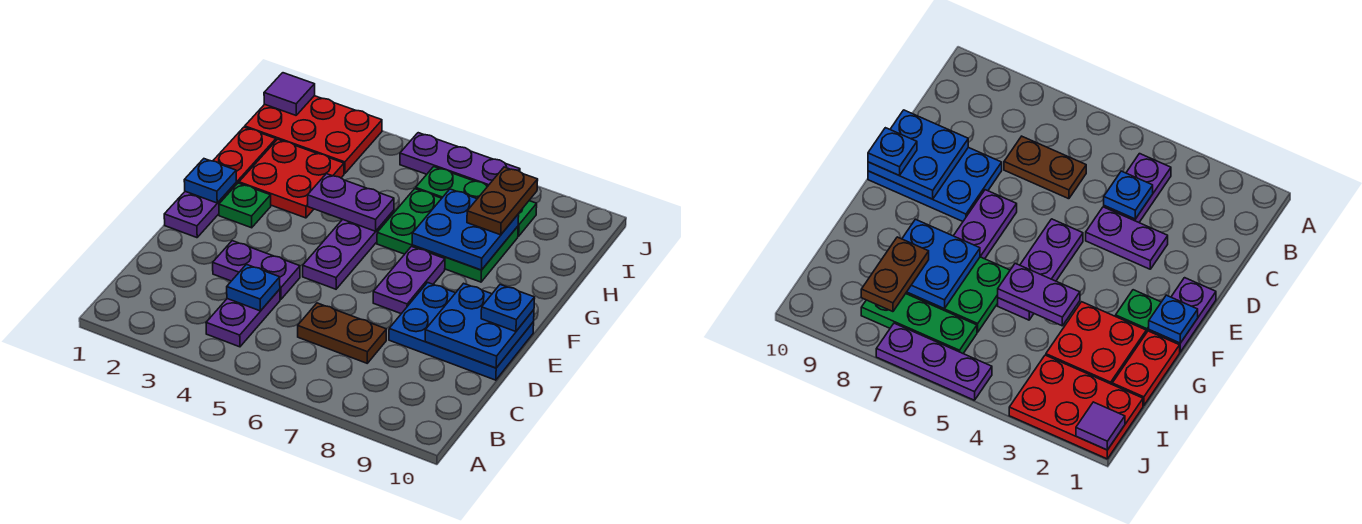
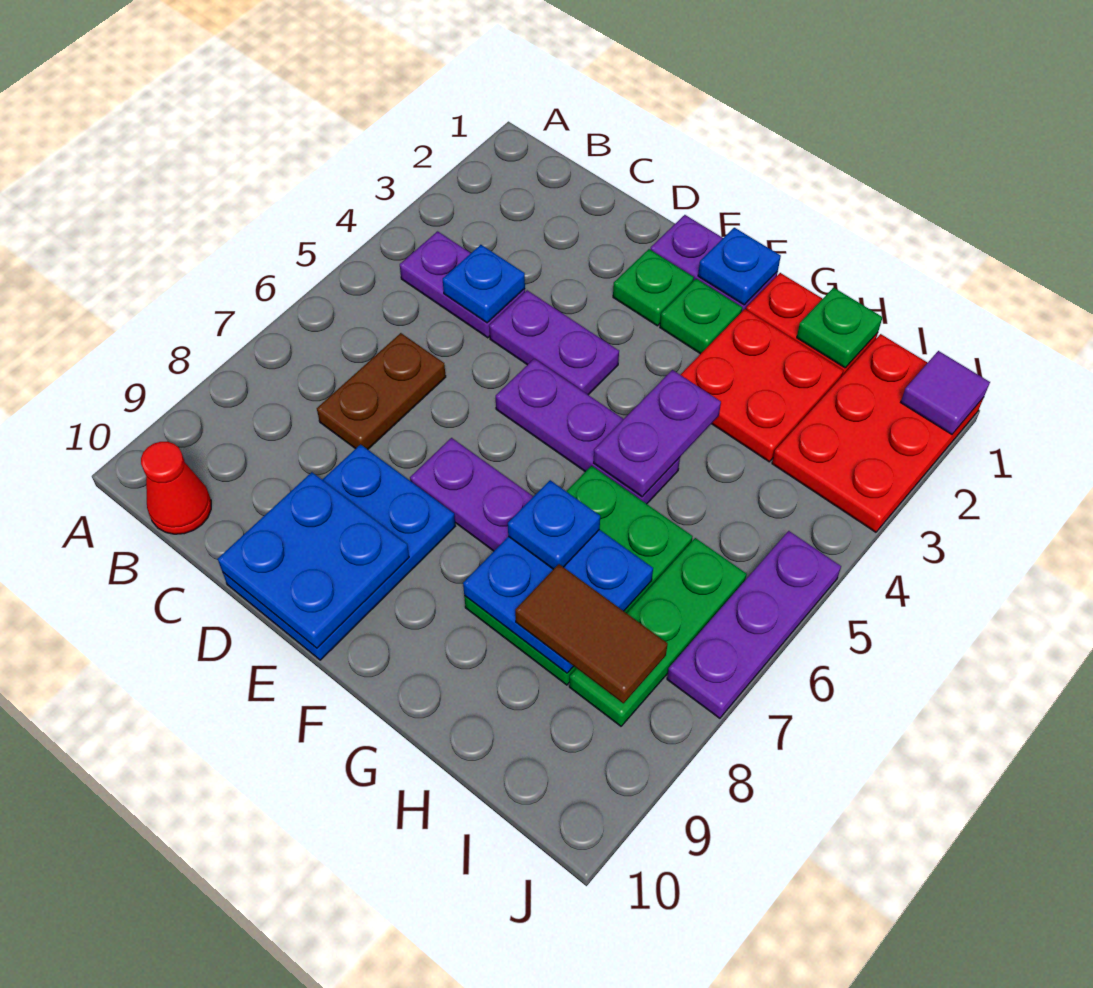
none -> red 1x1 cone [141,442,211,534]
purple 1x2 plate [213,241,300,300] -> purple 1x2 plate turned to [489,290,619,395]
none -> green 1x1 plate [613,249,694,326]
blue 1x1 plate [481,285,535,332] -> blue 1x1 plate moved to [508,480,600,569]
none -> green 1x1 plate [797,288,882,368]
brown 1x2 plate [467,167,538,235] -> brown 1x2 tile [515,564,668,703]

